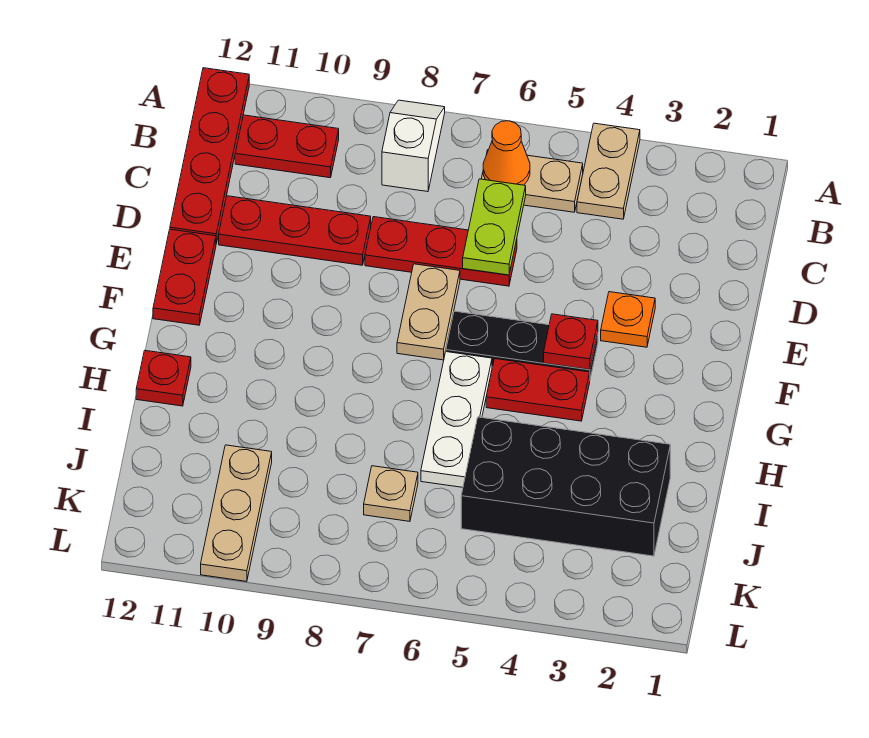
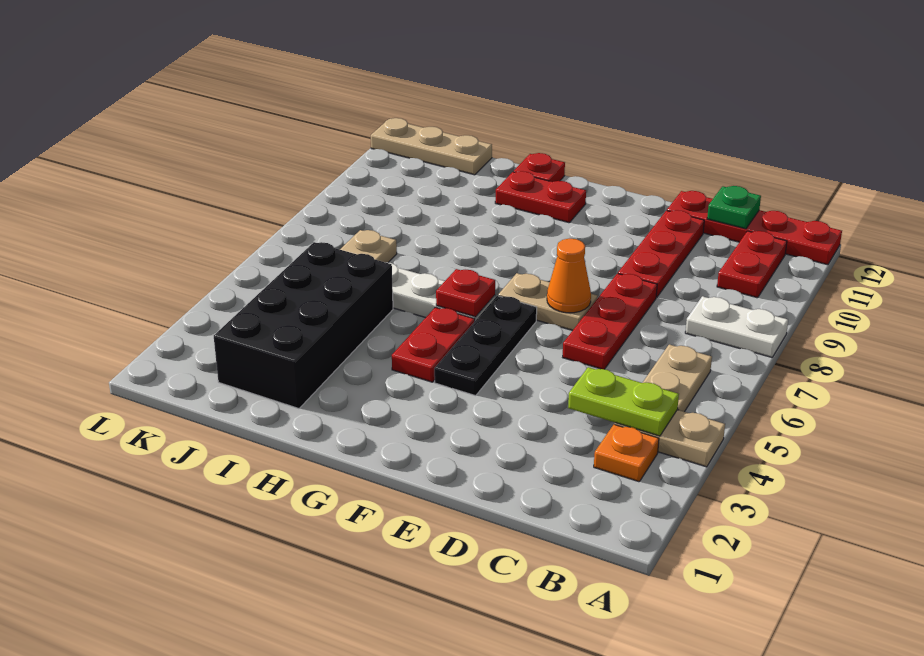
white 1x2 slope [382,100,445,192] -> white 1x2 plate [685,296,788,357]
orange 1x1 cone [483,121,530,185] -> orange 1x1 cone moved to [547,239,591,313]
lime 1x2 plate [463,179,526,275] -> lime 1x2 plate moved to [568,367,679,436]
none -> green 1x1 plate [707,186,761,229]
orange 1x1 plate [601,292,655,347] -> orange 1x1 plate moved to [594,424,659,482]
red 1x2 plate [153,229,216,325] -> red 1x2 plate moved to [495,171,586,223]
red 1x1 plate [544,314,598,370] -> red 1x1 plate moved to [436,269,495,317]
tan 1x3 plate [201,445,272,581] -> tan 1x3 plate moved to [371,118,492,175]

